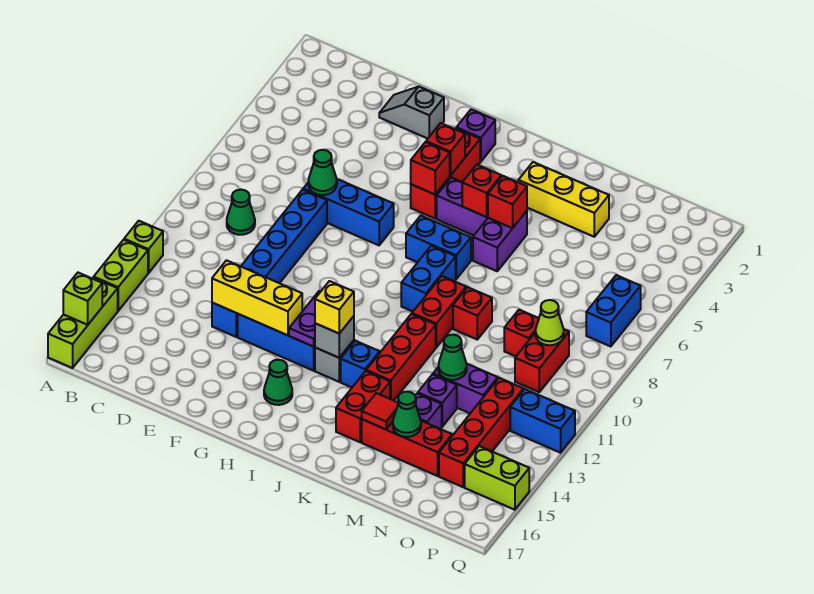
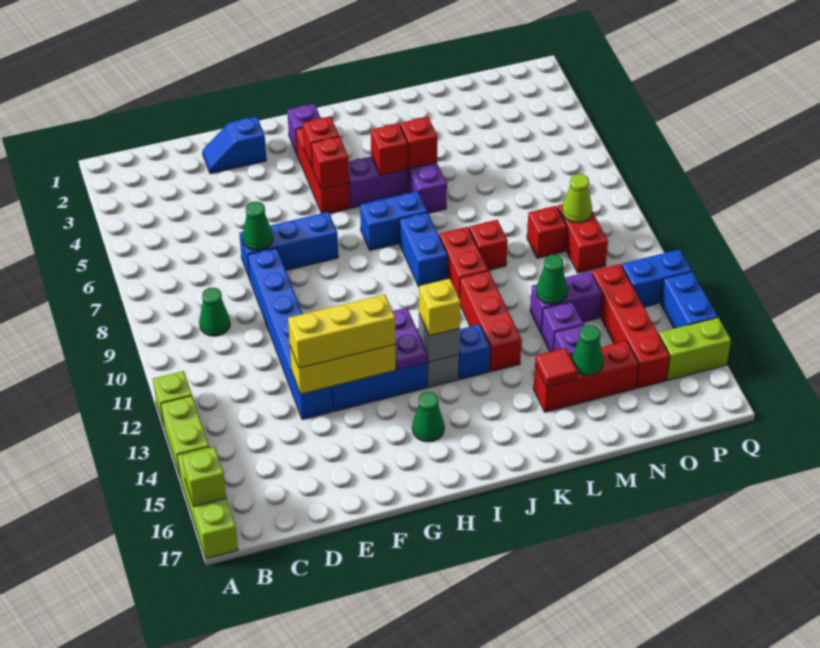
grey 1x2 slope [379,87,444,139] -> blue 1x2 slope [202,117,267,174]
yellow 1x3 brick [518,162,609,237] -> yellow 1x3 brick moved to [288,294,395,368]
red 1x2 brick [336,371,390,442] -> none
blue 1x2 brick [586,275,641,347] -> blue 1x2 brick moved to [661,272,718,329]

